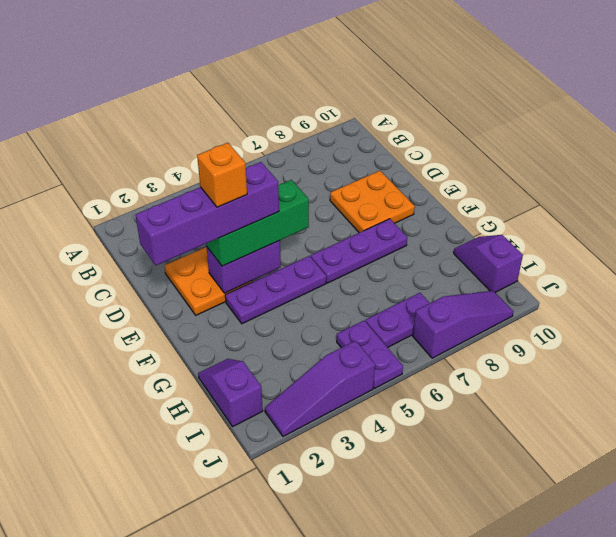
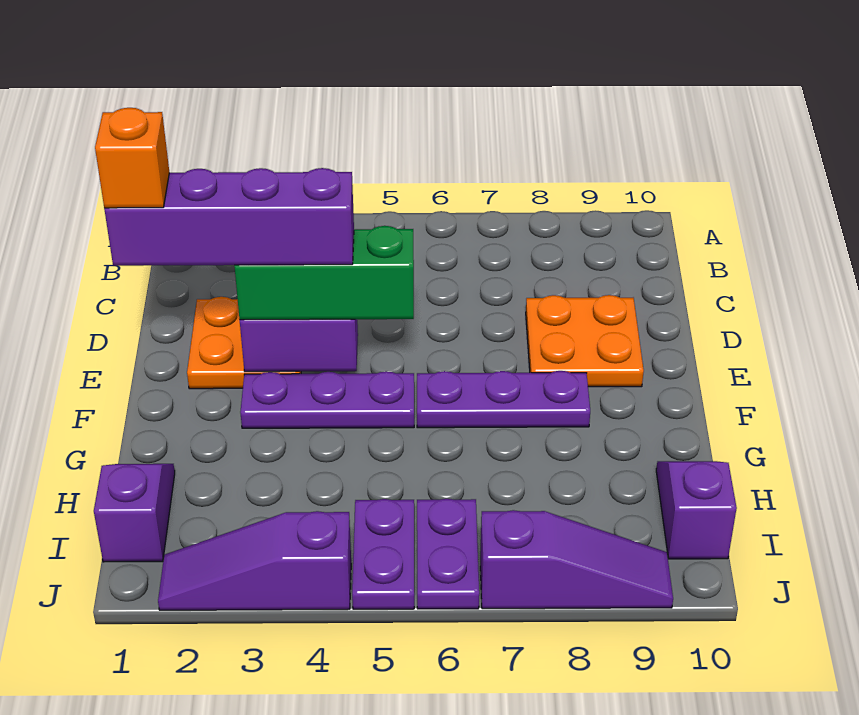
orange 1x1 brick [197,143,247,207] -> orange 1x1 brick moved to [95,108,169,208]
purple 1x2 plate [365,293,429,347] -> purple 1x2 plate turned to [417,499,479,609]

